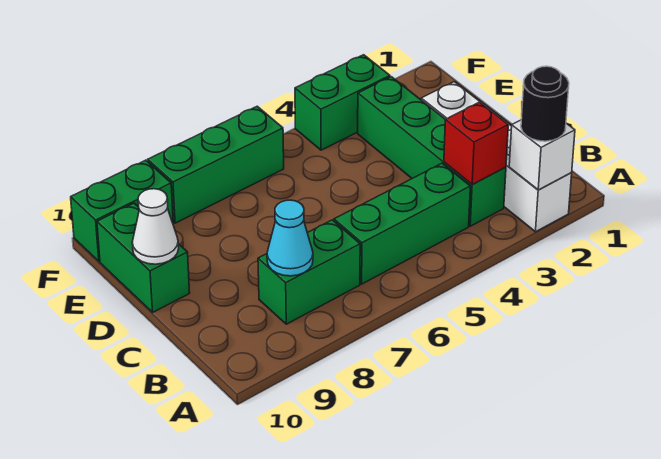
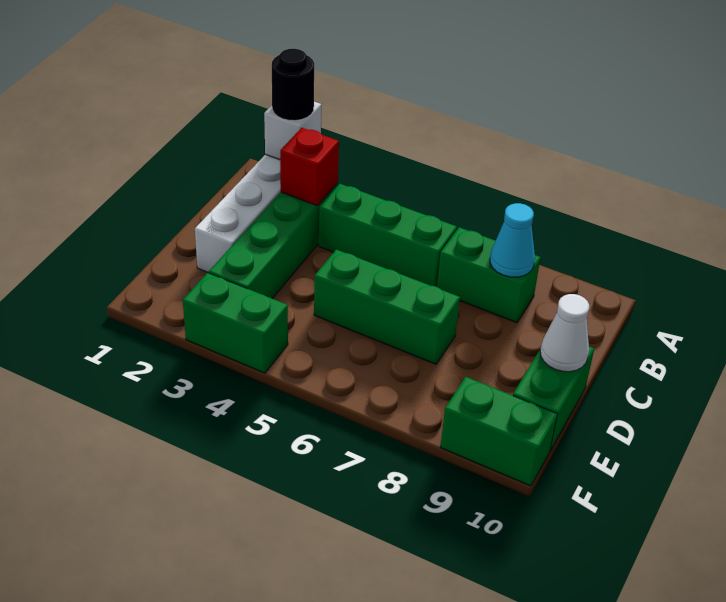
green 1x3 brick [148,106,284,223] -> green 1x3 brick moved to [314,249,460,364]

